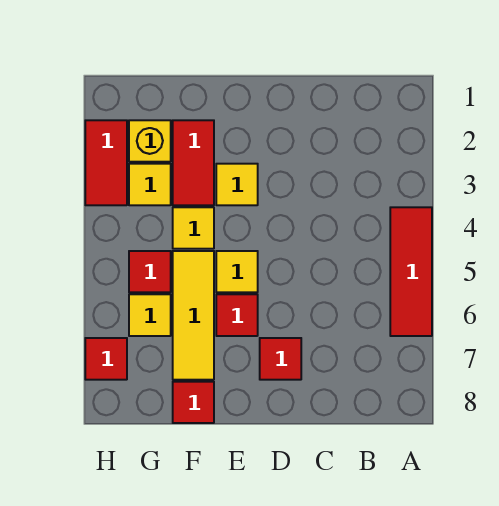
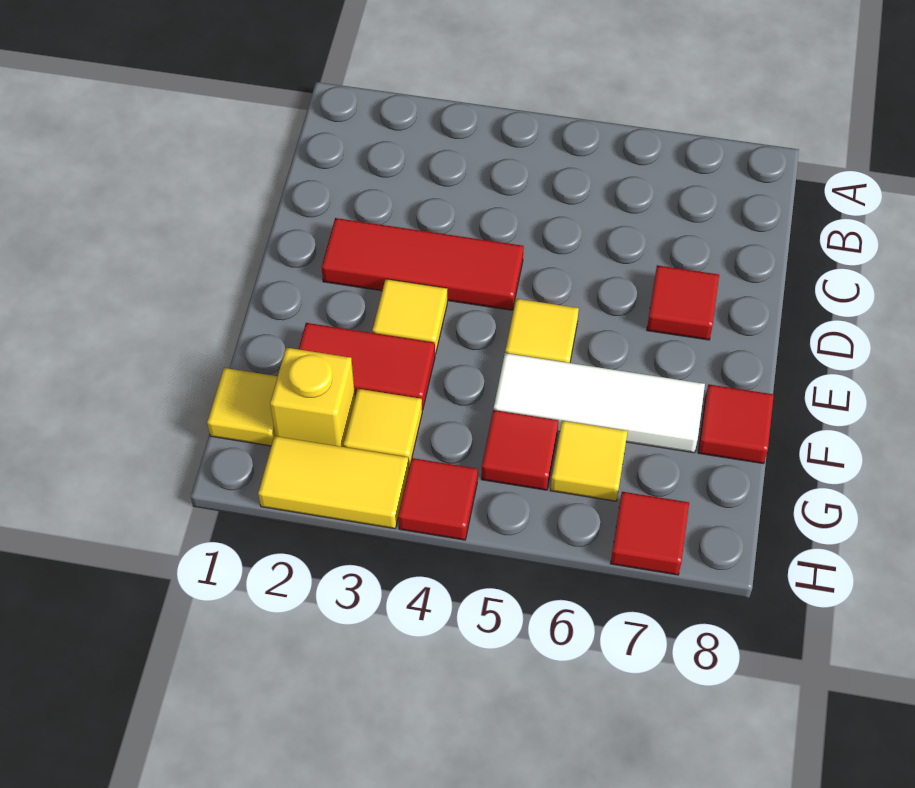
red 1x3 tile [390,207,432,336] -> red 1x3 tile moved to [322,218,524,310]
red 1x1 tile [216,294,258,336] -> red 1x1 tile moved to [398,458,478,540]
yellow 1x1 tile [173,207,214,249] -> yellow 1x1 tile moved to [207,368,278,446]
yellow 1x3 tile [173,251,214,380] -> white 1x3 tile [494,353,705,453]
red 1x2 tile [85,120,127,205] -> yellow 1x2 tile [258,436,409,529]

